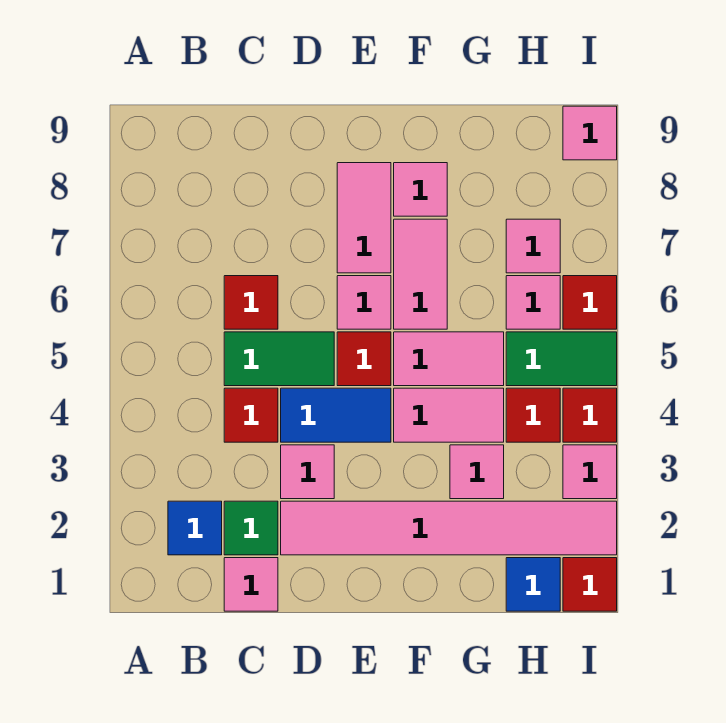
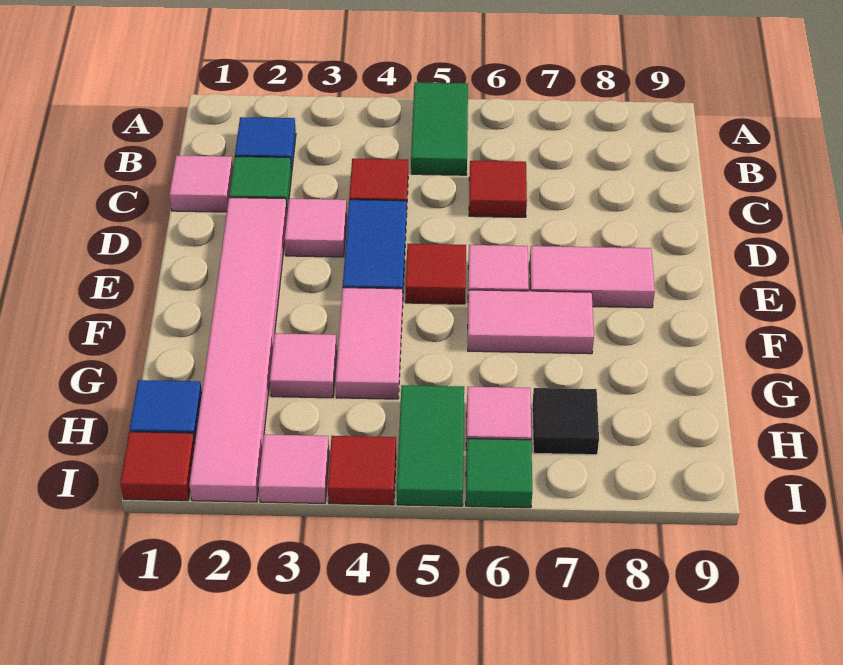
green 1x2 tile [224,332,334,386] -> green 1x2 tile moved to [411,82,468,175]
pink 1x2 tile [394,332,504,386] -> none
pink 1x1 tile [394,163,447,216] -> none
red 1x1 tile [506,388,560,442] -> none
pink 1x1 tile [506,219,560,273] -> black 1x1 tile [532,388,599,455]
red 1x1 tile [563,276,617,329] -> green 1x1 tile [466,439,532,508]
pink 1x1 tile [563,106,617,160] -> none

